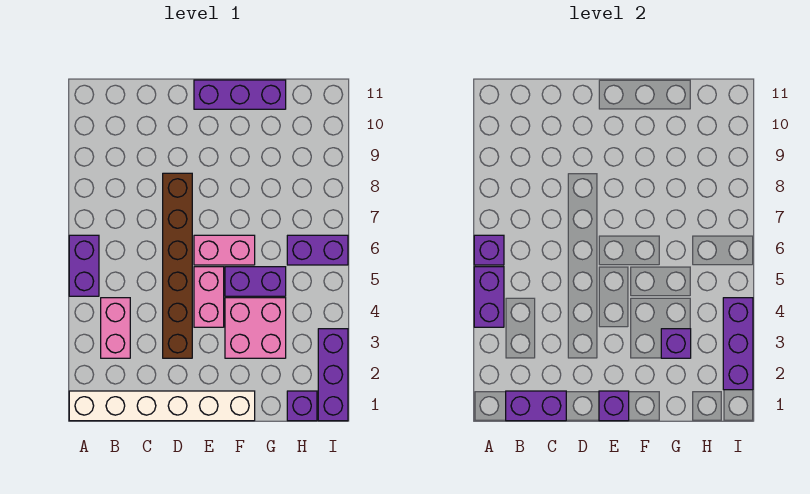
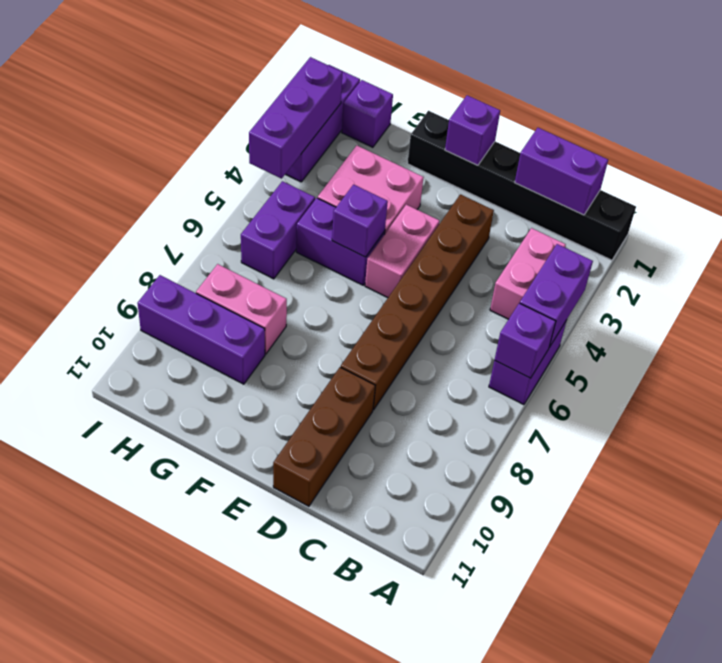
white 1x6 brick [69,391,255,421] -> black 1x6 brick [408,111,636,260]
none -> brown 1x3 brick [273,367,375,506]
pink 1x2 brick [194,235,255,265] -> pink 1x2 brick moved to [196,264,287,354]
purple 1x3 brick [194,80,286,109] -> purple 1x3 brick moved to [137,275,265,384]
purple 1x1 brick [661,329,691,358] -> purple 1x1 brick moved to [332,185,388,257]
purple 1x2 brick [287,235,348,265] -> purple 1x2 brick turned to [241,181,315,279]

